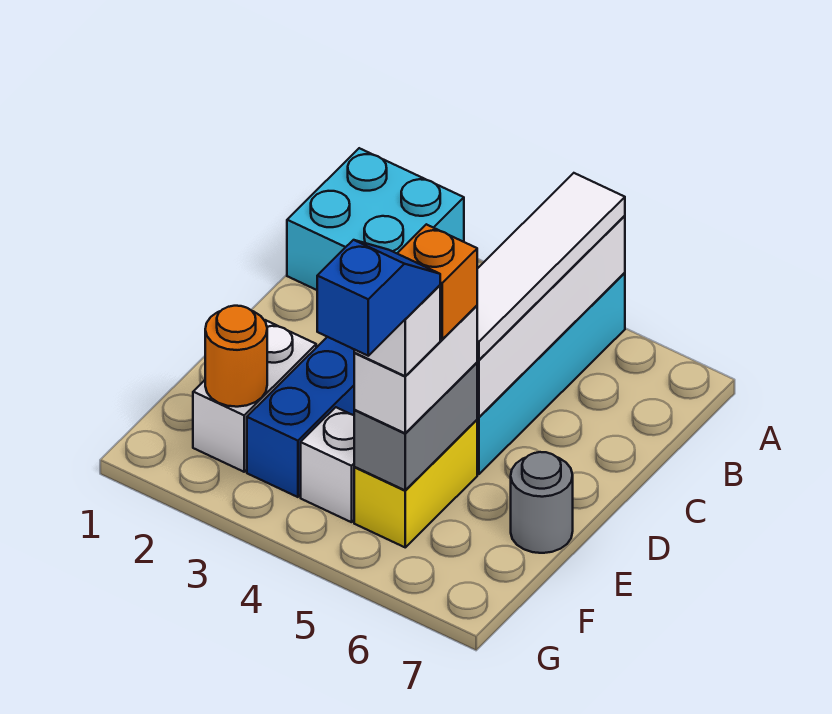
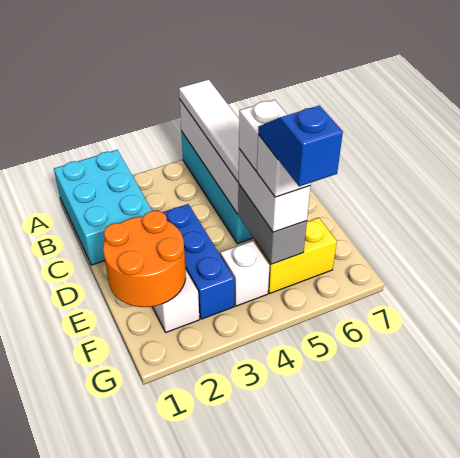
cyan 2x2 brick [287,148,464,290] -> cyan 2x3 brick [54,150,152,265]
yellow 1x2 brick [354,420,477,547] -> yellow 1x2 brick turned to [255,218,337,293]
orange 1x1 brick [397,224,477,339] -> white 1x1 brick [239,100,287,171]
grey 1x1 round brick [511,452,573,553] -> none
orange 1x1 round brick [205,306,267,407] -> orange 2x2 round brick [103,211,186,307]

